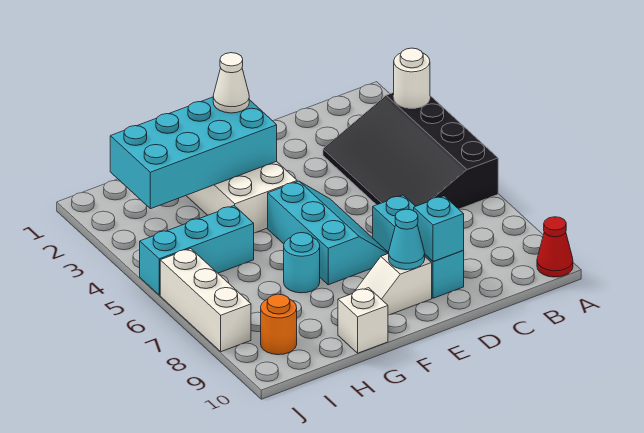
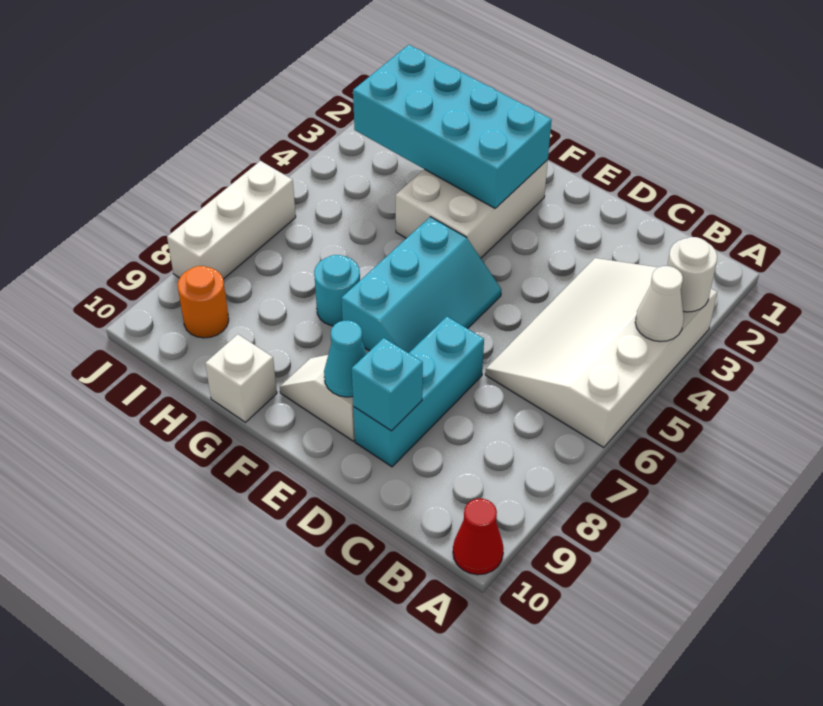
black 3x4 slope [323,92,498,209] -> white 3x4 slope [485,258,717,447]
white 1x1 cone [213,53,249,113] -> white 1x1 cone moved to [635,266,684,342]
cyan 1x3 brick [140,206,254,295] -> none

